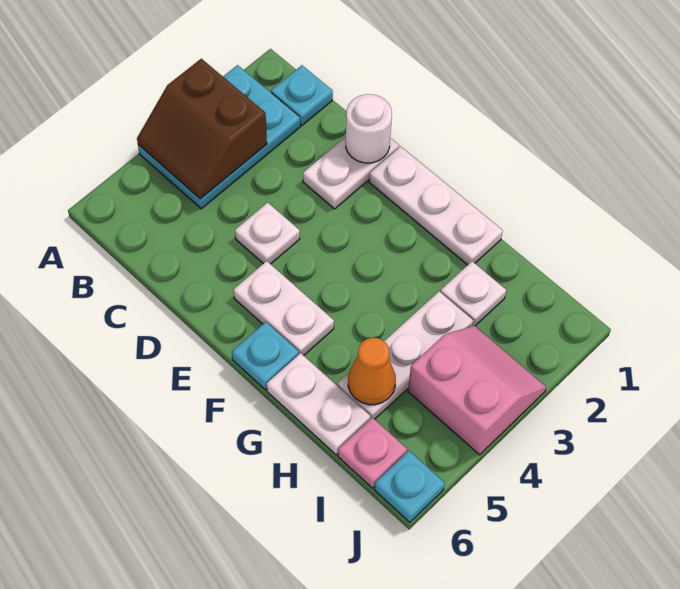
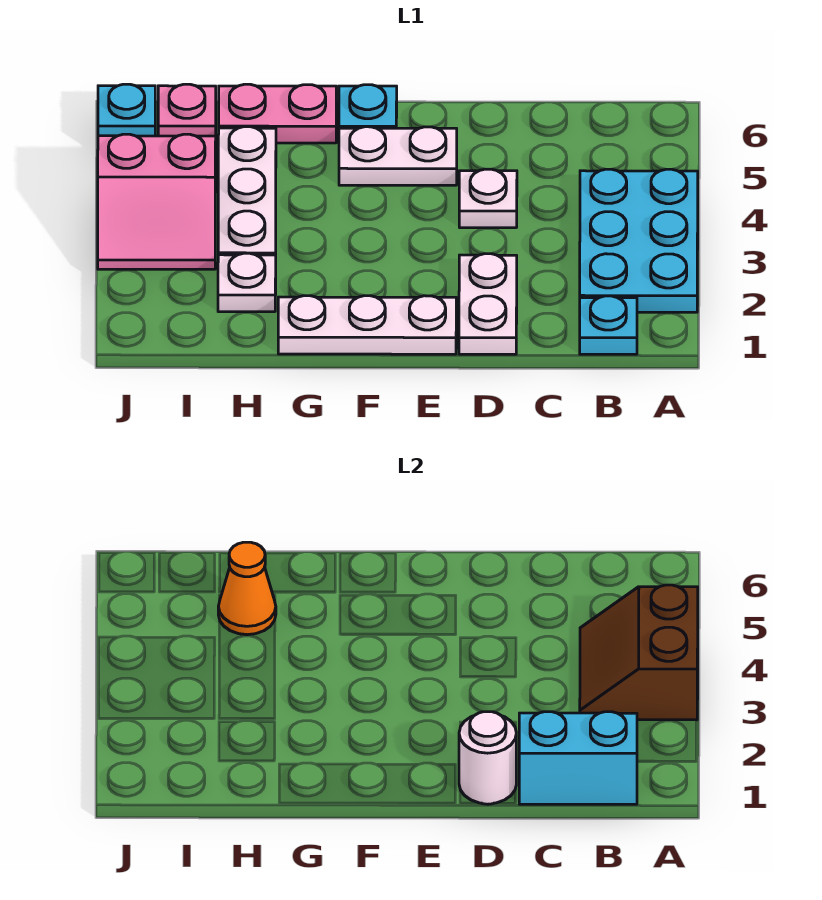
brown 2x2 slope [137,59,267,199] -> brown 2x2 slope turned to [580,585,698,720]
none -> cyan 1x2 brick [519,712,637,804]
white 1x2 plate [267,353,370,455] -> pink 1x2 plate [219,84,336,143]

